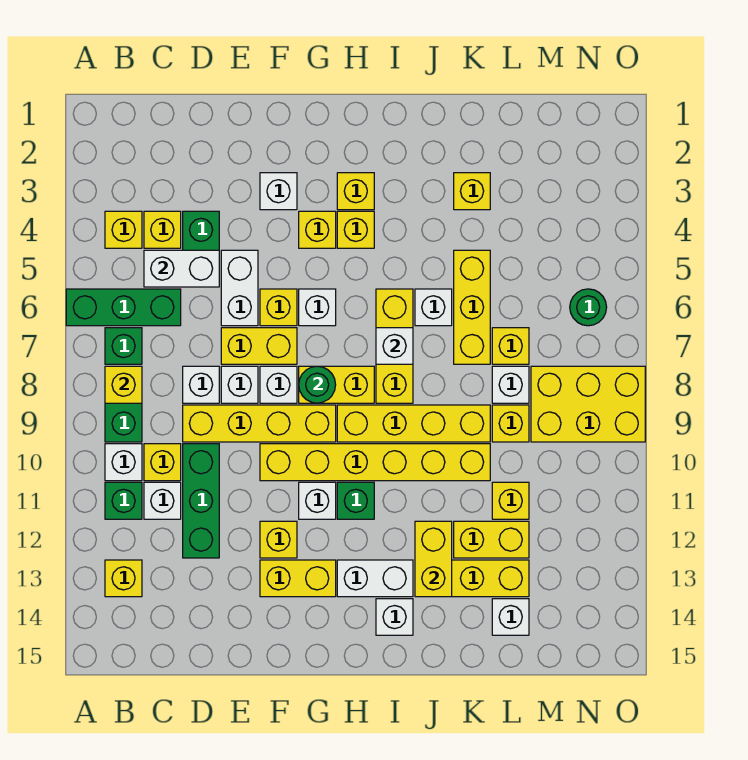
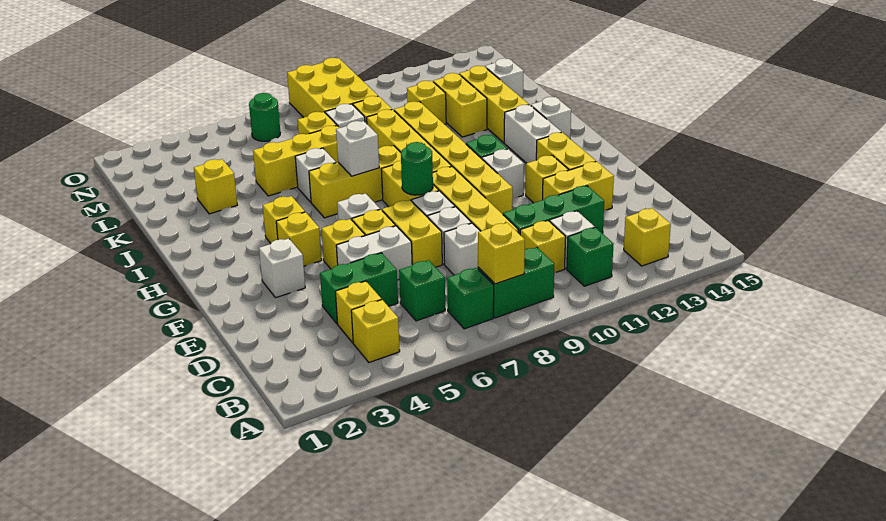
green 1x3 brick [66,289,181,326] -> green 1x1 brick [399,260,445,321]
white 1x1 brick [105,444,142,481] -> none
white 1x2 brick [144,250,219,287] -> none
yellow 1x1 brick [337,173,374,210] -> yellow 1x1 brick moved to [321,219,365,269]
yellow 1x2 brick [415,521,452,597] -> yellow 1x2 brick moved to [543,161,614,210]

